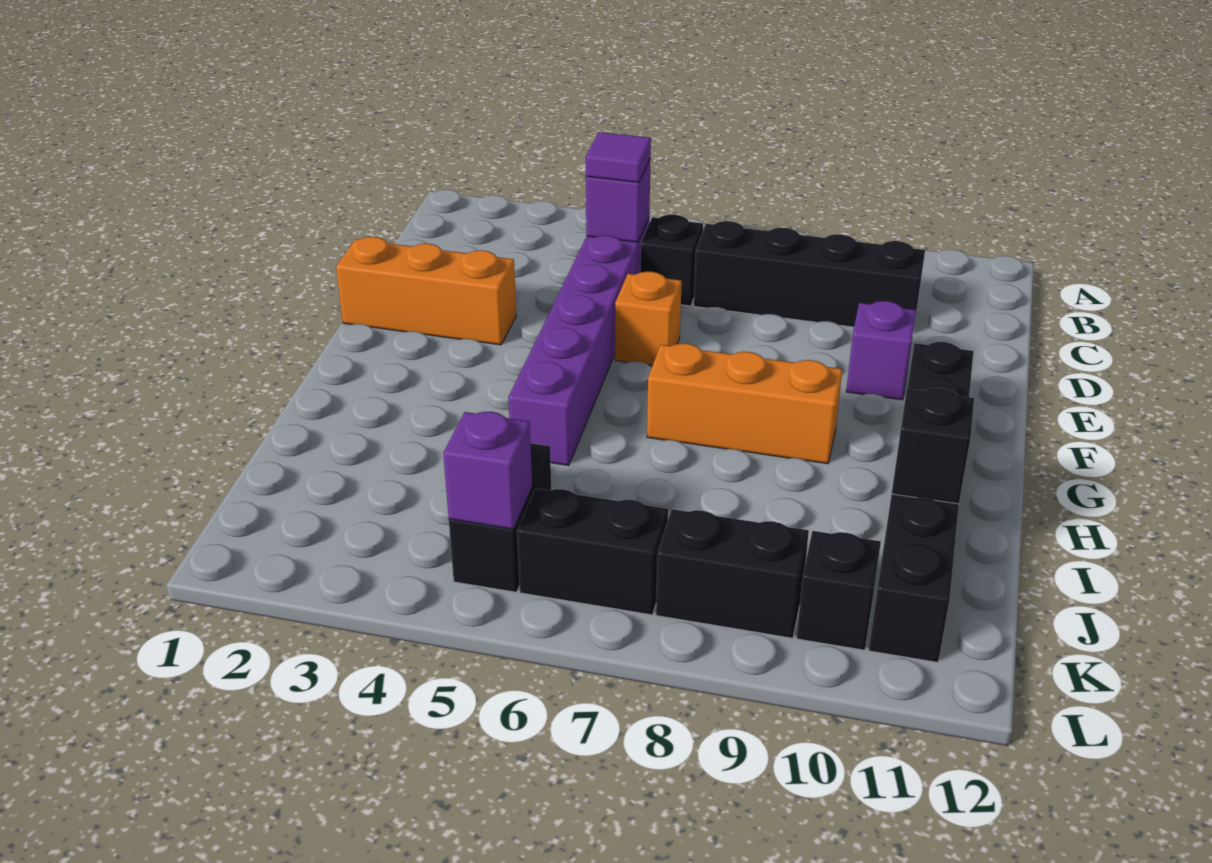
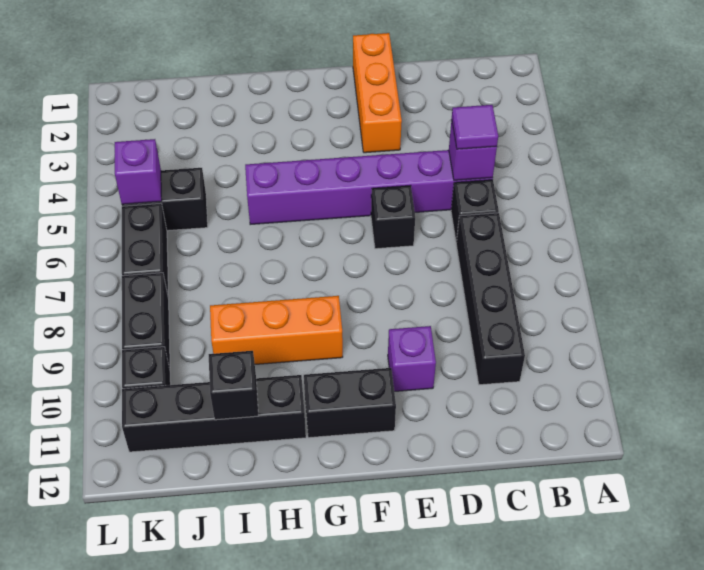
orange 1x1 brick [615,272,682,366] -> black 1x1 brick [371,185,415,249]
orange 1x3 brick [647,343,842,464] -> orange 1x3 brick turned to [210,296,343,364]

